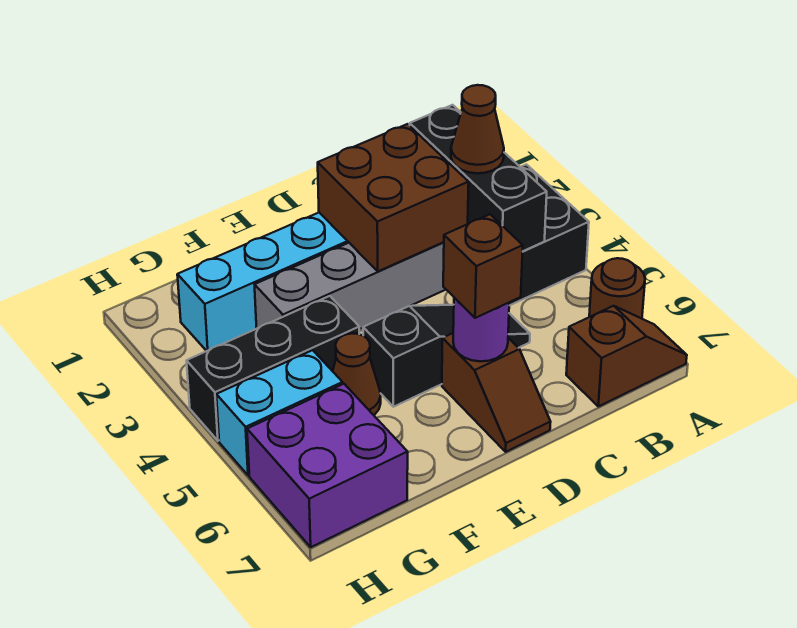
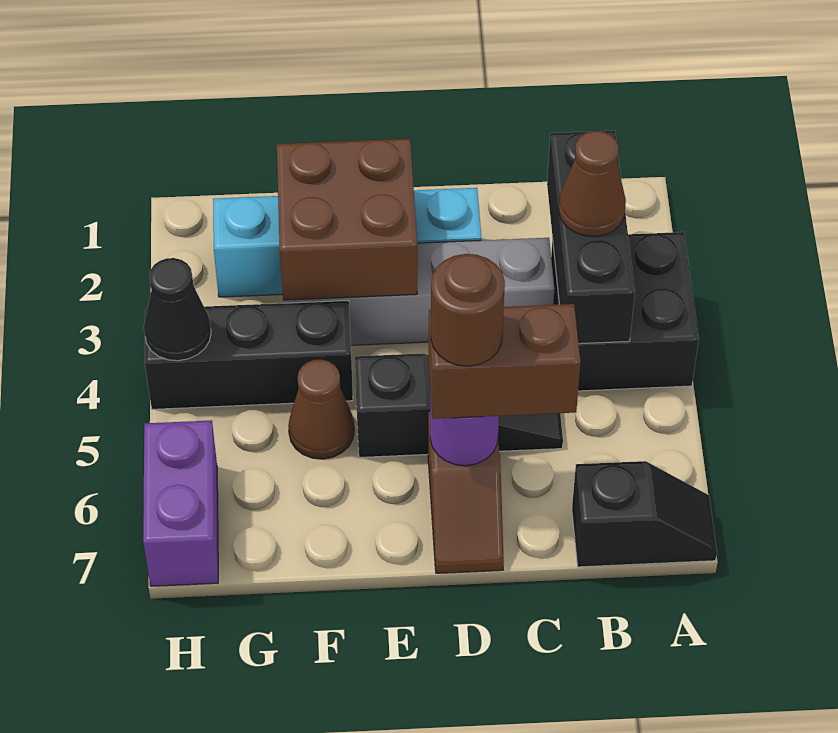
brown 1x1 round brick [589,258,645,319] -> brown 1x1 round brick moved to [431,254,505,366]
brown 1x2 slope [566,306,687,406] -> black 1x2 slope [572,461,717,567]
brown 2x2 brick [318,124,469,271] -> brown 2x2 brick moved to [277,139,417,300]
brown 1x1 brick [443,214,523,318] -> brown 1x2 brick [429,304,581,419]
cyan 1x2 brick [216,350,343,475] -> none
purple 2x2 brick [247,384,408,547] -> purple 1x2 brick [143,420,218,586]
none -> black 1x1 cone [144,258,211,361]

